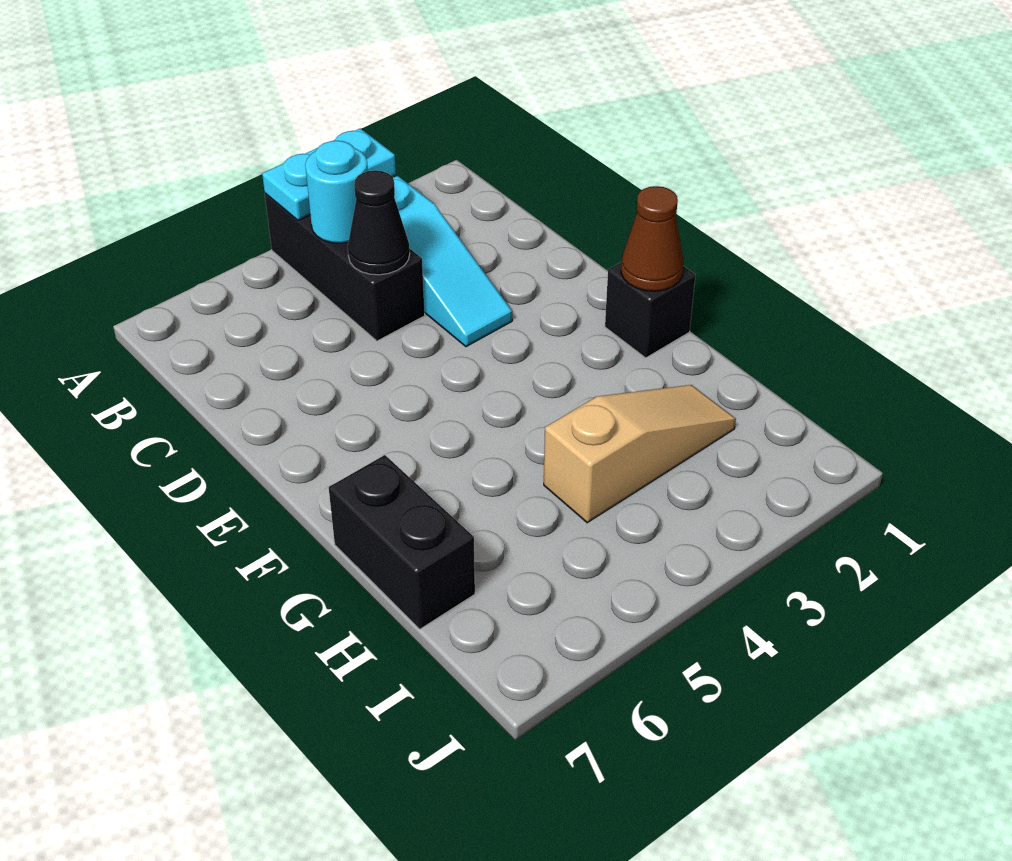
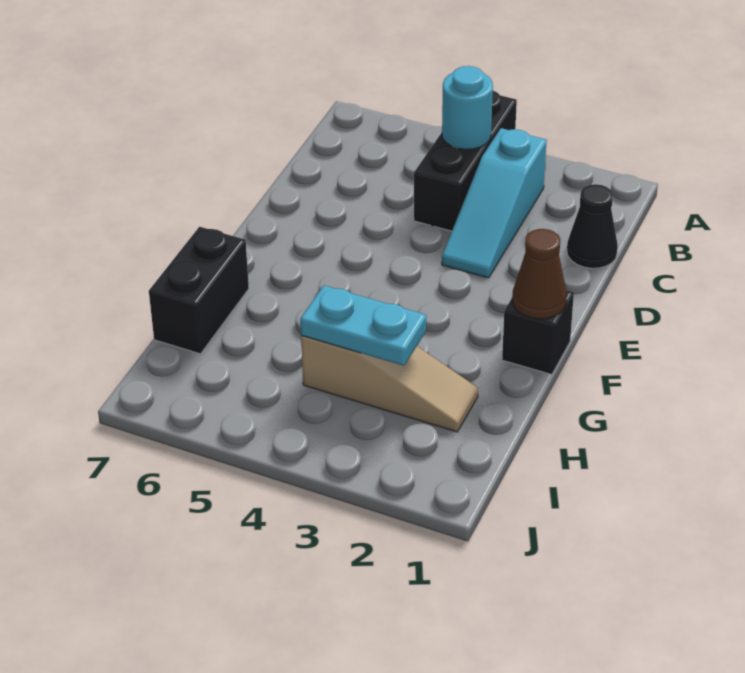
cyan 1x2 plate [262,128,396,220] -> cyan 1x2 plate moved to [300,286,426,366]
black 1x1 cone [348,170,410,275] -> black 1x1 cone moved to [567,184,618,268]

